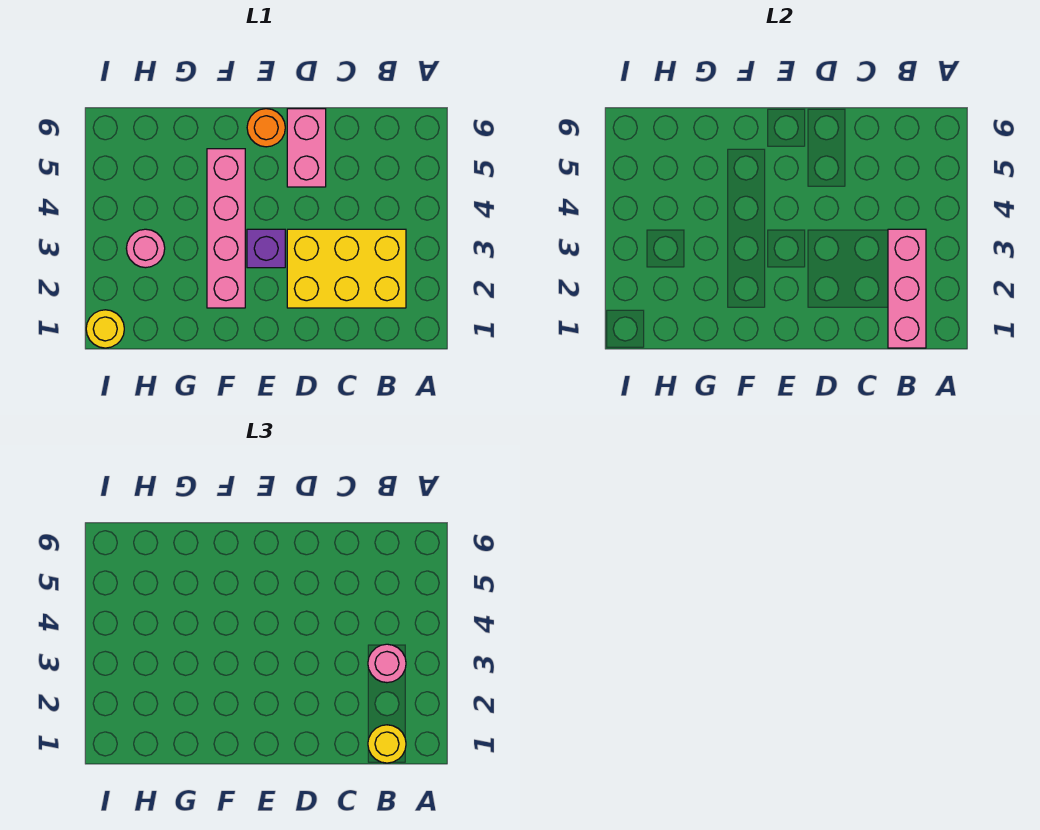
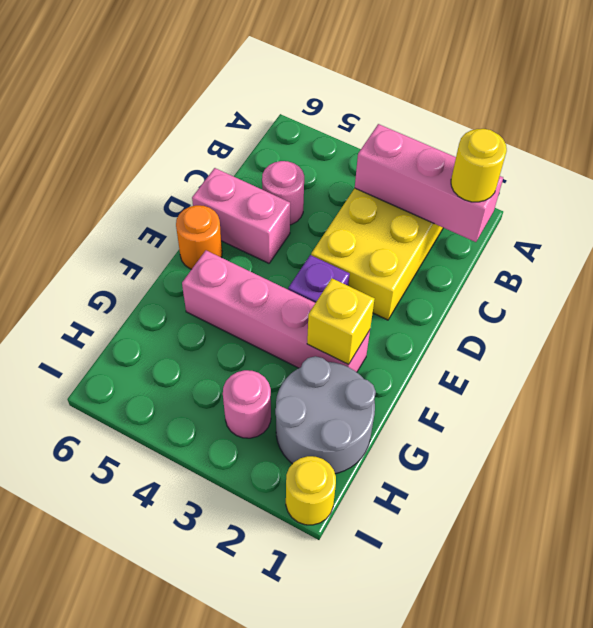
pink 1x1 round brick [368,644,406,683] -> pink 1x1 round brick moved to [262,161,304,225]
none -> yellow 1x1 brick [307,278,375,364]
none -> grey 2x2 round brick [275,356,376,474]

